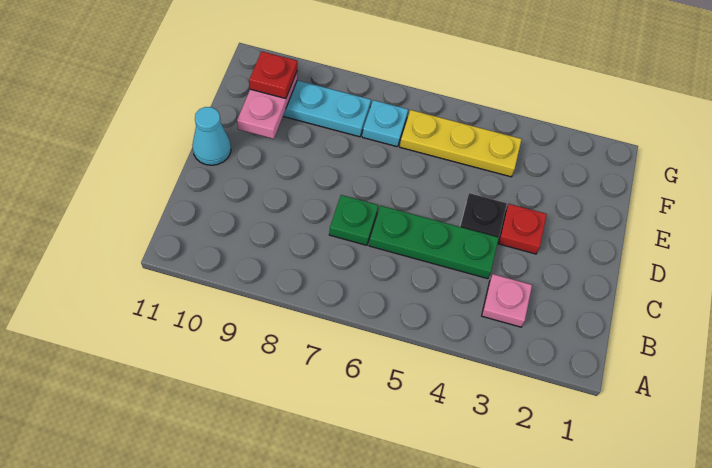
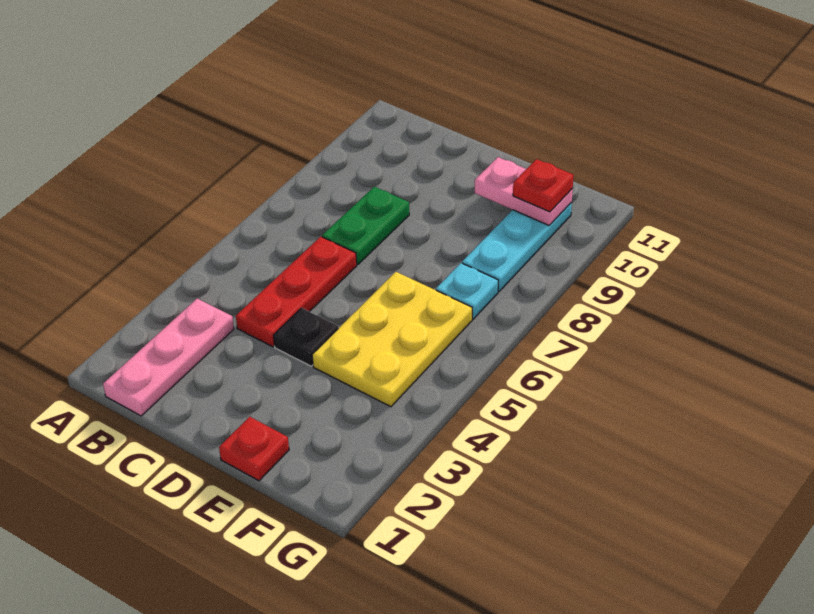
pink 1x1 plate [482,274,532,327] -> pink 1x3 plate [103,298,234,416]
green 1x3 plate [369,206,499,279] -> red 1x3 plate [236,237,357,347]
green 1x1 plate [329,195,378,245] -> green 1x2 plate [322,187,409,265]
red 1x1 plate [498,204,547,254] -> red 1x1 plate moved to [219,417,289,481]
cyan 1x1 cone [192,107,231,165] -> none
yellow 1x3 plate [400,110,522,177] -> yellow 2x3 plate [312,272,472,407]

